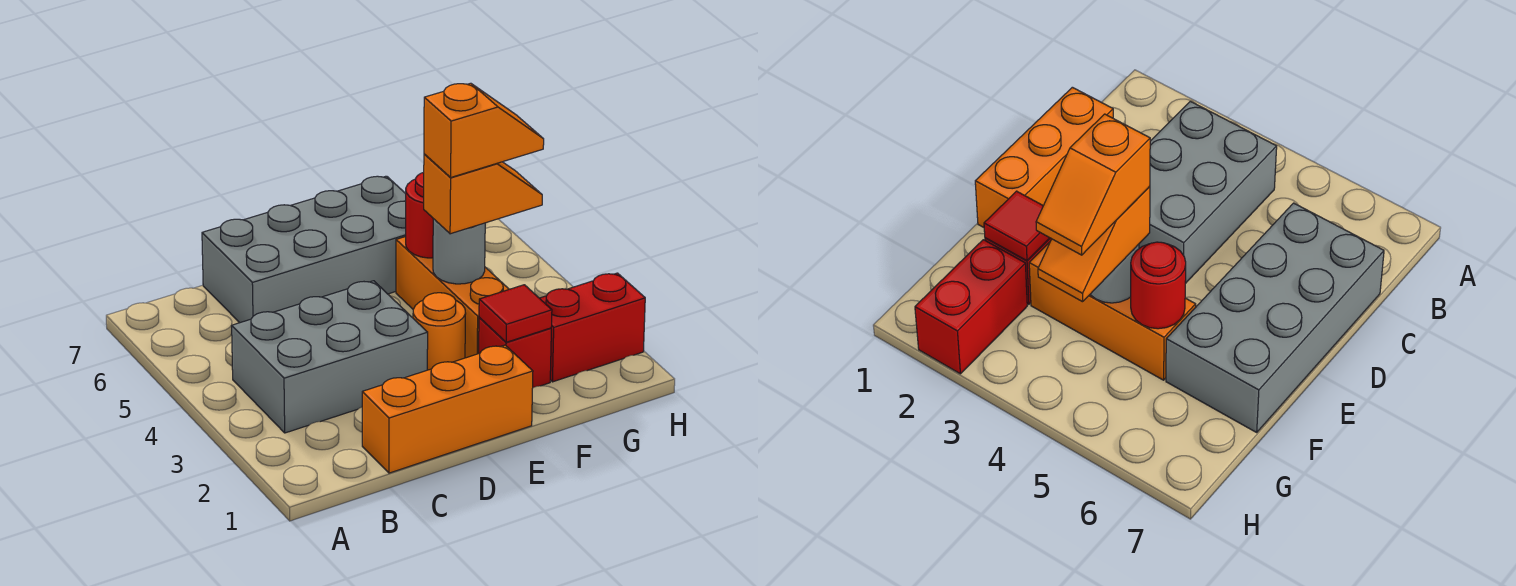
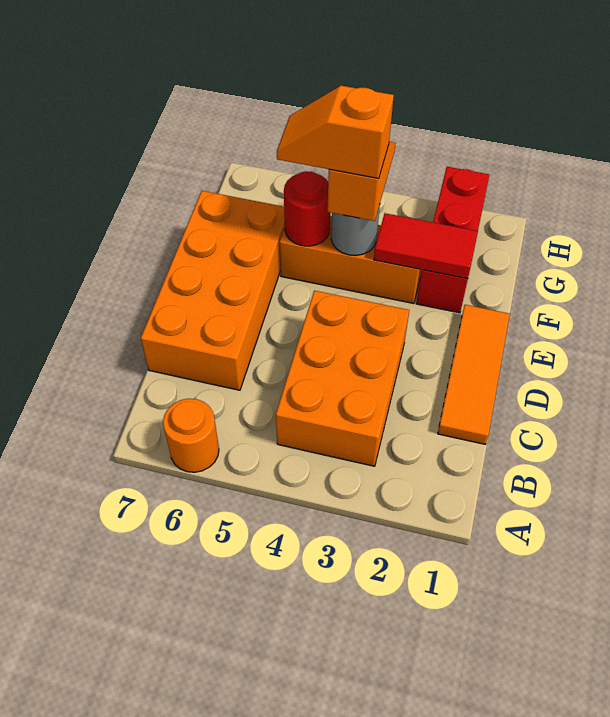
grey 2x3 brick [232,281,428,433] -> orange 2x3 brick [276,291,409,466]
orange 1x3 brick [362,345,533,473] -> orange 1x3 tile [438,305,510,444]
grey 2x4 brick [202,176,406,323] -> orange 2x4 brick [141,191,285,390]
orange 1x1 round brick [413,293,466,370] -> orange 1x1 round brick moved to [163,399,219,472]
red 1x1 tile [479,285,552,342] -> red 1x2 tile [374,213,478,279]
orange 1x2 slope [424,83,544,178] -> orange 1x2 slope turned to [277,86,394,179]

